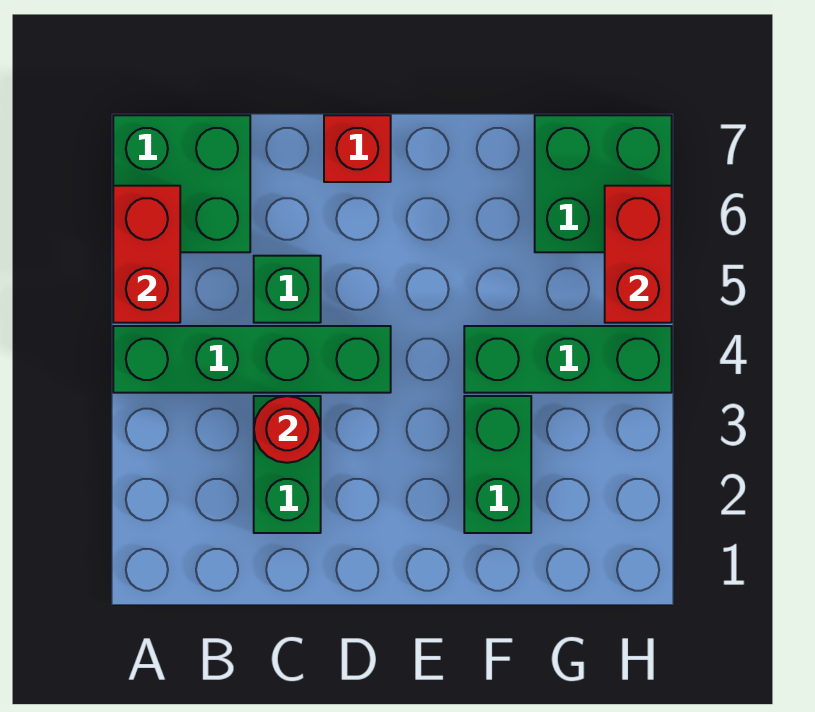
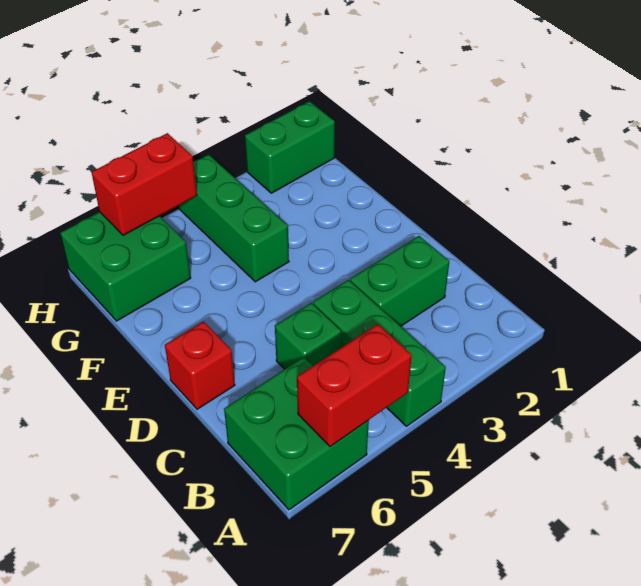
green 1x4 brick [113,326,391,393] -> green 1x3 brick [313,280,446,426]
red 1x1 round brick [254,396,321,463] -> none
green 1x2 brick [464,396,531,533] -> green 1x2 brick moved to [245,101,335,193]

